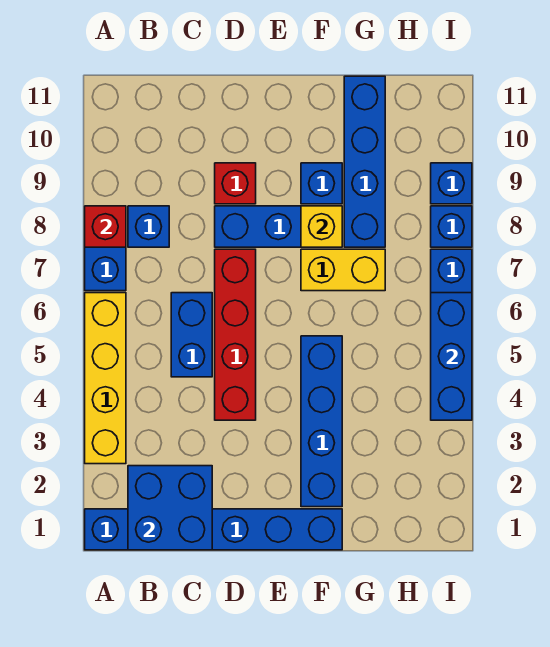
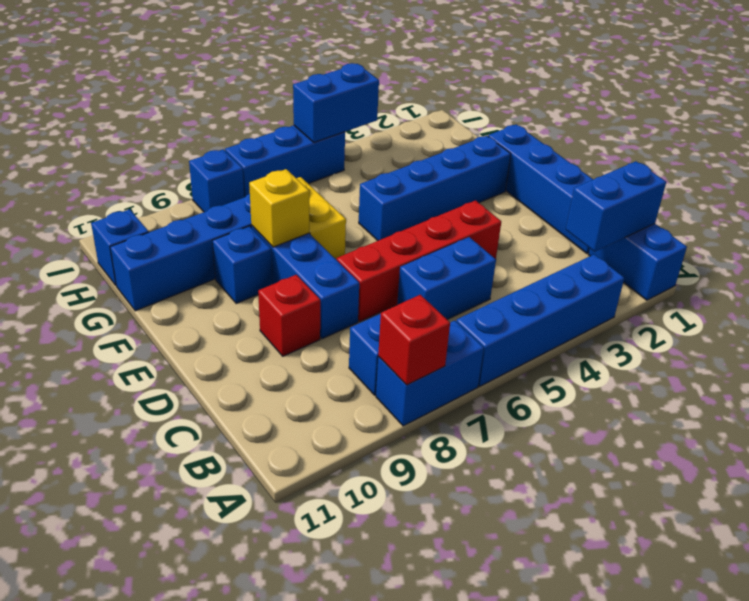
yellow 1x4 brick [85,293,126,464] -> blue 1x4 brick [456,254,624,386]
blue 2x2 brick [128,466,212,550] -> blue 1x2 brick [566,161,666,252]
blue 1x3 brick [431,293,472,420] -> blue 1x2 brick [293,63,379,143]
blue 1x1 brick [431,163,472,204] -> blue 1x1 brick moved to [91,209,149,285]

